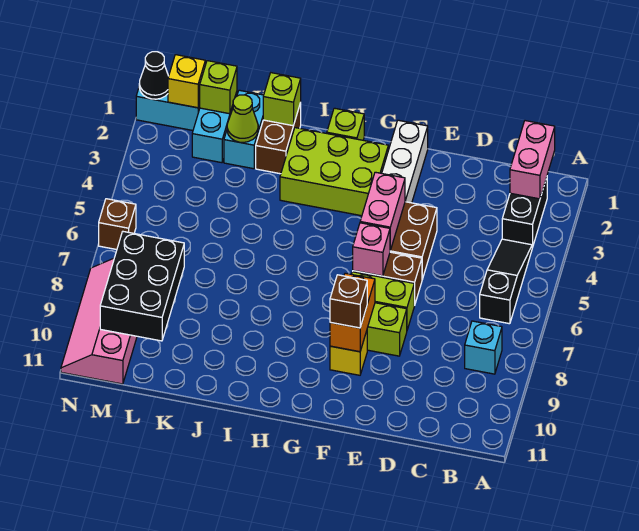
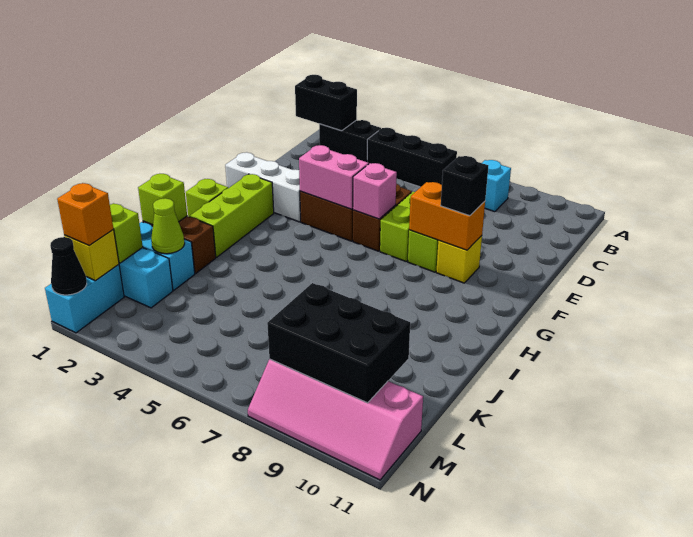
pink 1x2 brick [510,121,555,199] -> black 1x2 brick [295,75,357,131]
black 1x3 slope [480,239,532,324] -> black 1x3 brick [367,128,457,187]
brown 1x1 brick [330,275,367,328] -> black 1x1 brick [441,156,488,216]
lime 2x3 brick [280,128,388,216] -> lime 1x3 brick [190,174,274,257]
none -> orange 1x1 brick [57,183,113,245]
brown 1x1 brick [99,199,136,250] -> none

